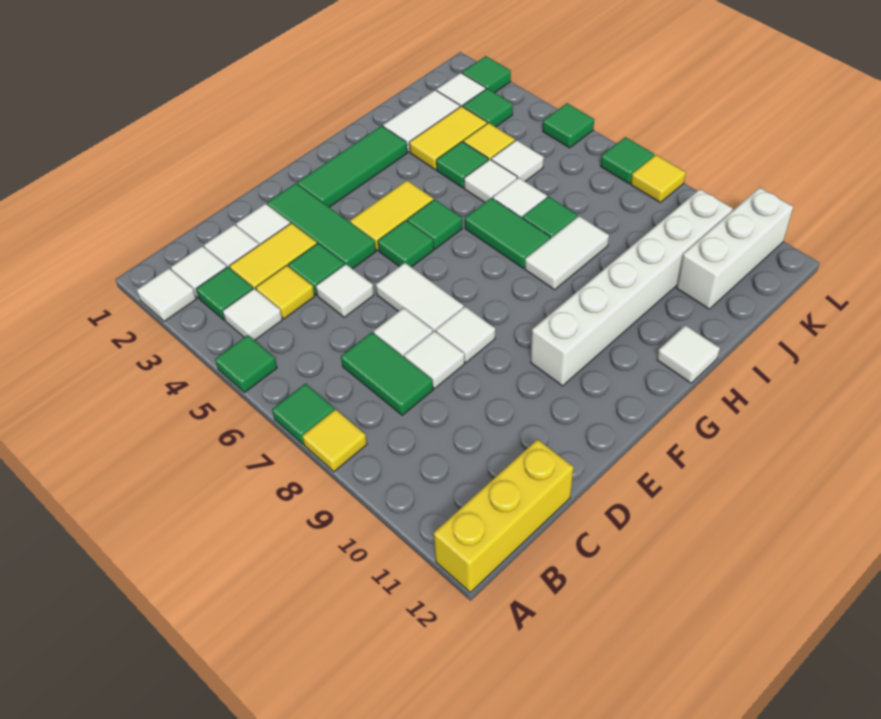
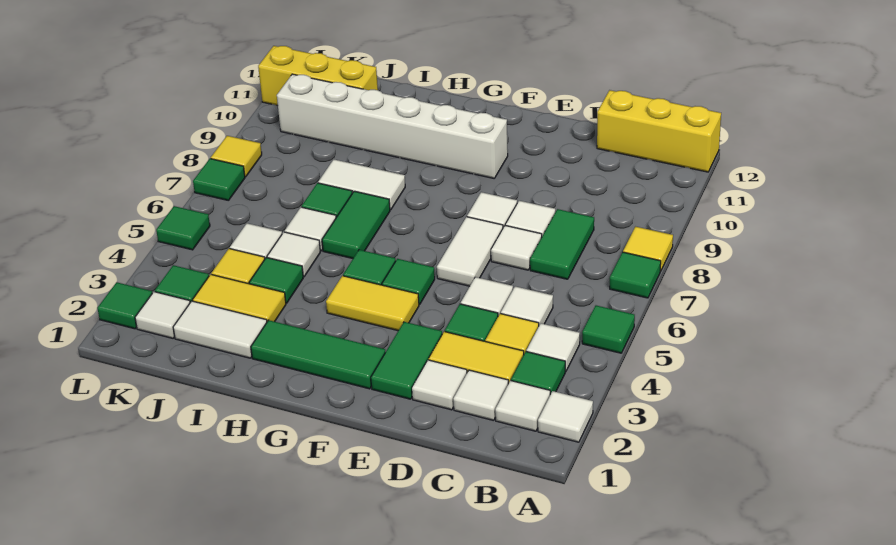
green 1x3 tile [267,183,376,269] -> green 1x2 tile [371,322,442,399]
white 1x1 tile [657,325,720,383] -> white 1x1 tile moved to [501,286,553,325]
white 1x3 brick [677,188,793,309] -> yellow 1x3 brick [258,46,378,105]

